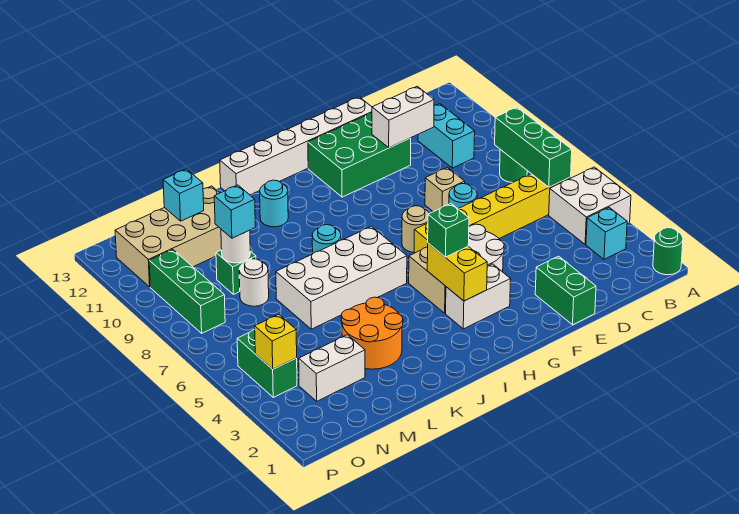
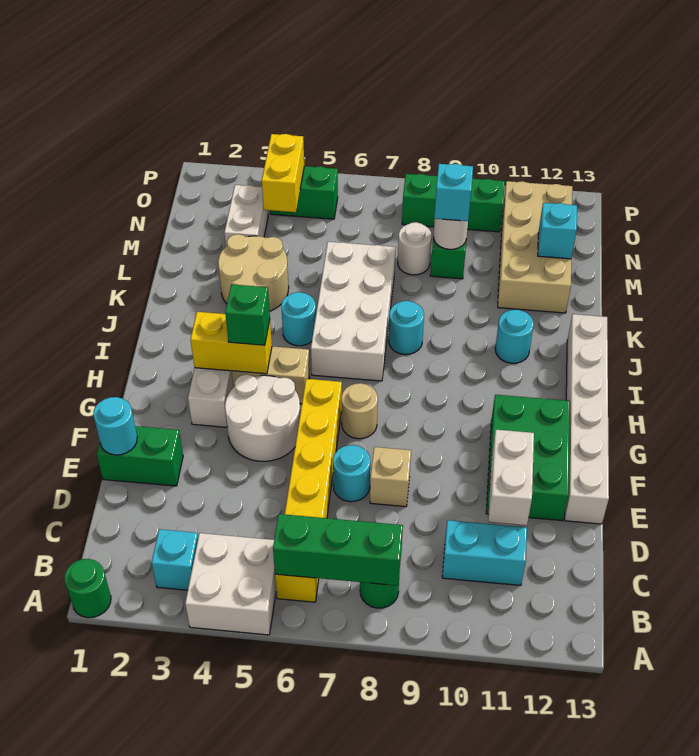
none -> cyan 1x1 round brick [93,397,137,455]
none -> cyan 1x1 round brick [281,292,316,346]
orange 2x2 round brick [341,297,403,369] -> tan 2x2 round brick [218,234,289,311]
yellow 1x1 brick [255,314,297,369] -> yellow 1x2 brick [262,134,304,212]

